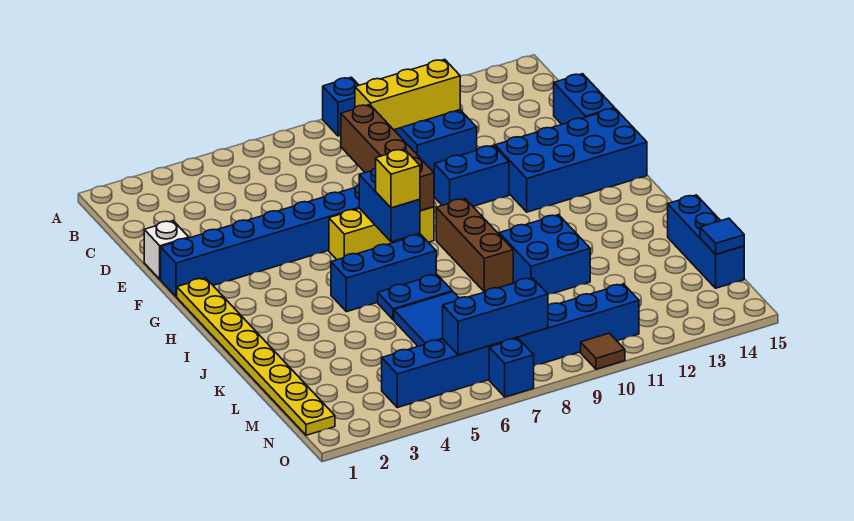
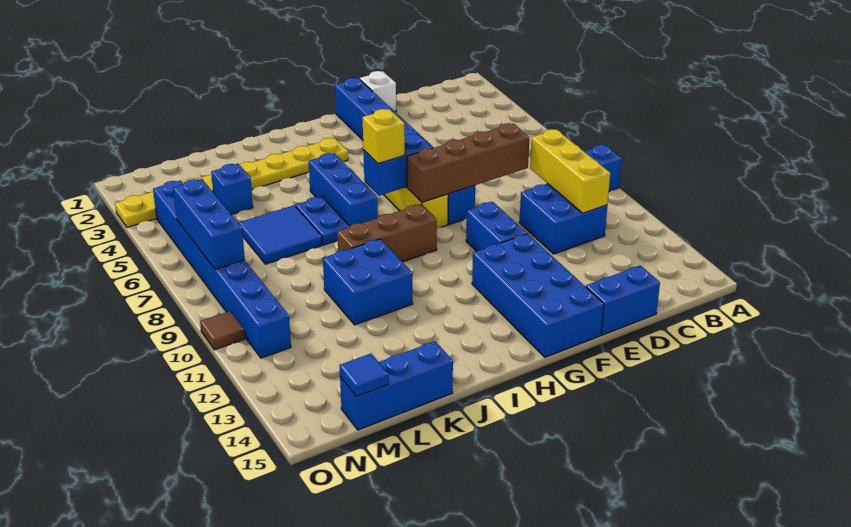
yellow 1x8 plate [177,278,335,435] -> yellow 1x8 plate moved to [115,138,348,227]
blue 1x1 brick [489,338,534,397] -> blue 1x1 brick moved to [211,164,253,215]

